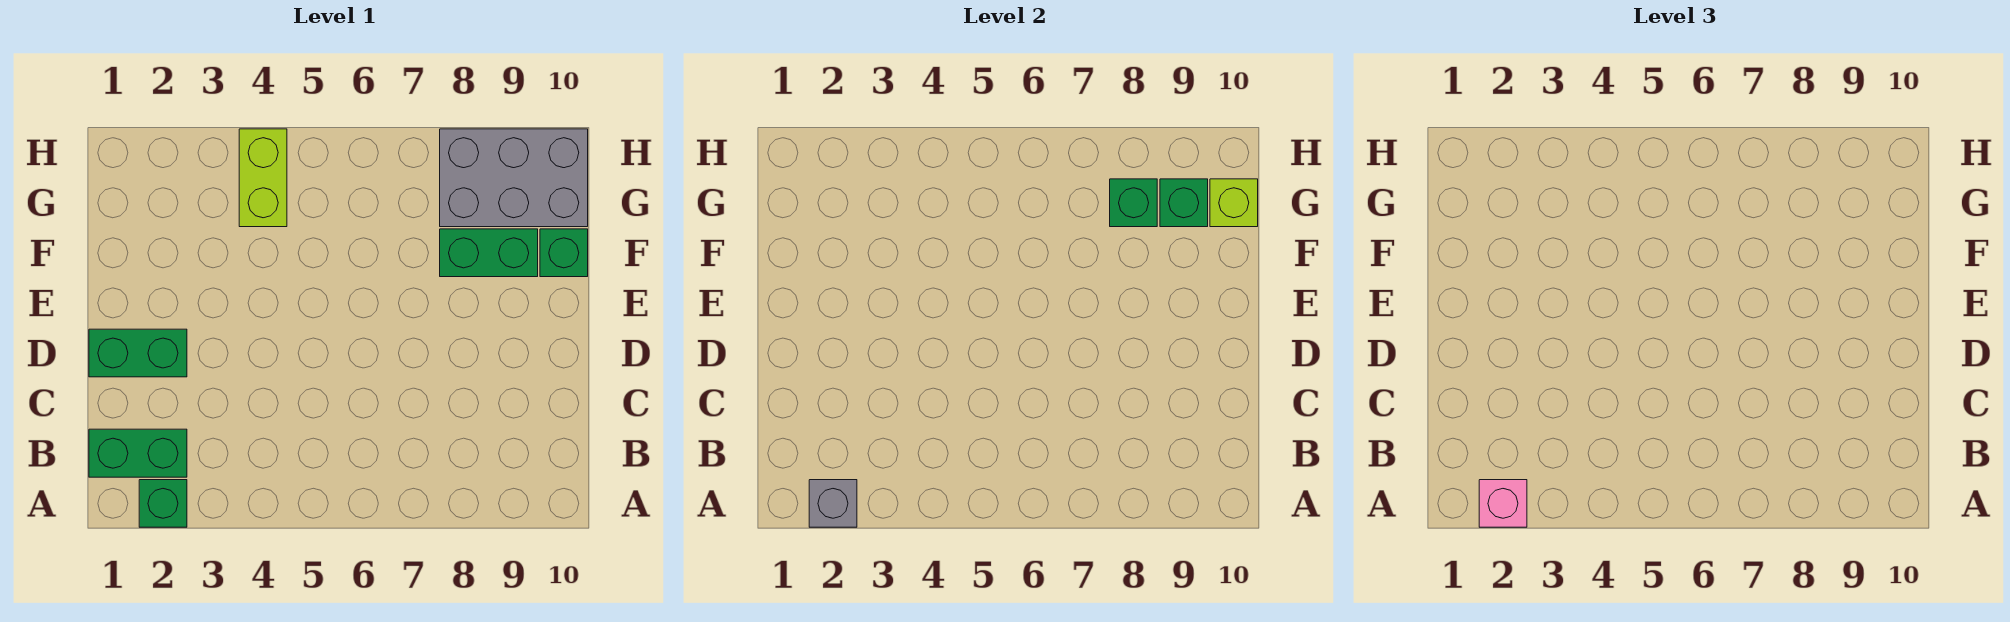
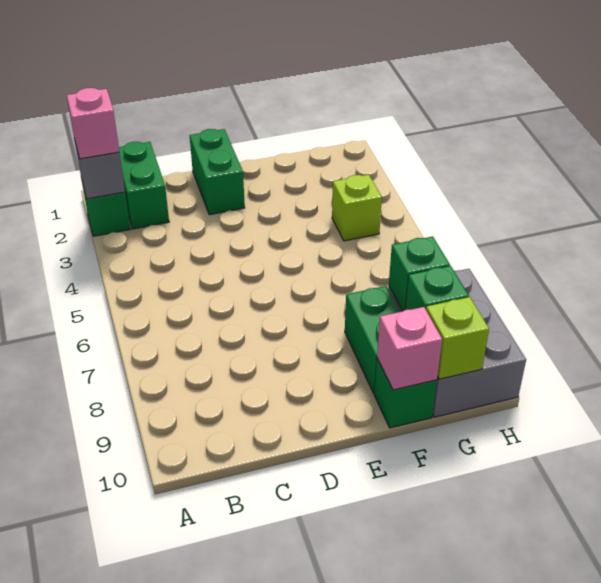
none -> pink 1x1 brick [377,307,442,390]
lime 1x2 brick [239,129,287,227] -> lime 1x1 brick [332,175,382,241]

